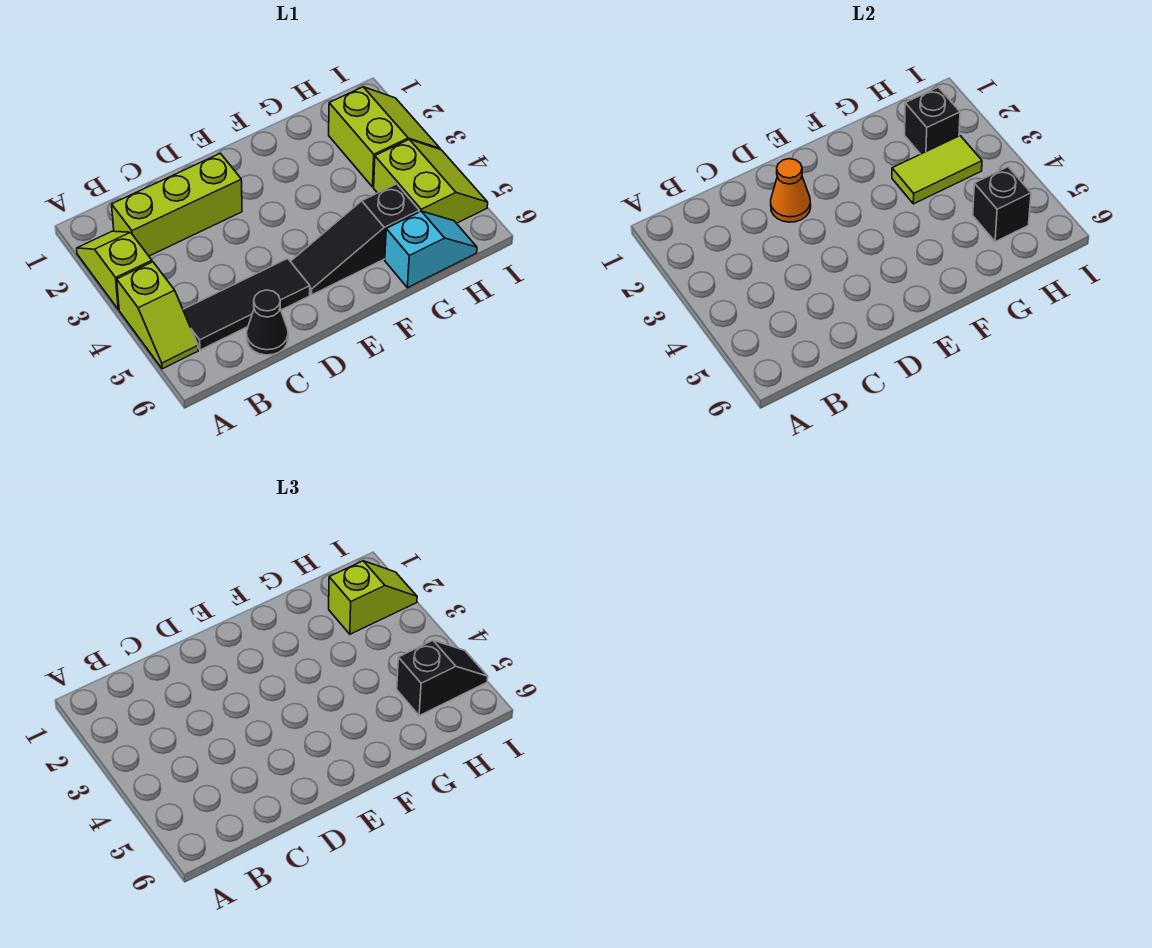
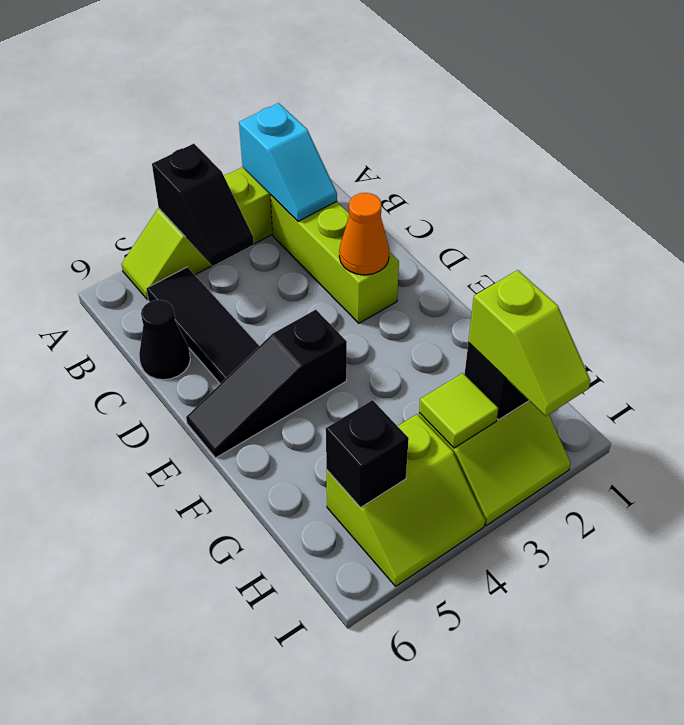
black 1x3 slope [290,184,419,295] -> black 1x3 slope turned to [186,310,347,458]
lime 1x2 tile [892,136,982,204] -> lime 1x1 tile [419,373,498,448]
cyan 1x2 slope [385,211,477,288] -> cyan 1x2 slope moved to [239,103,337,221]
black 1x2 slope [397,641,488,716] -> black 1x2 slope moved to [152,144,254,266]

